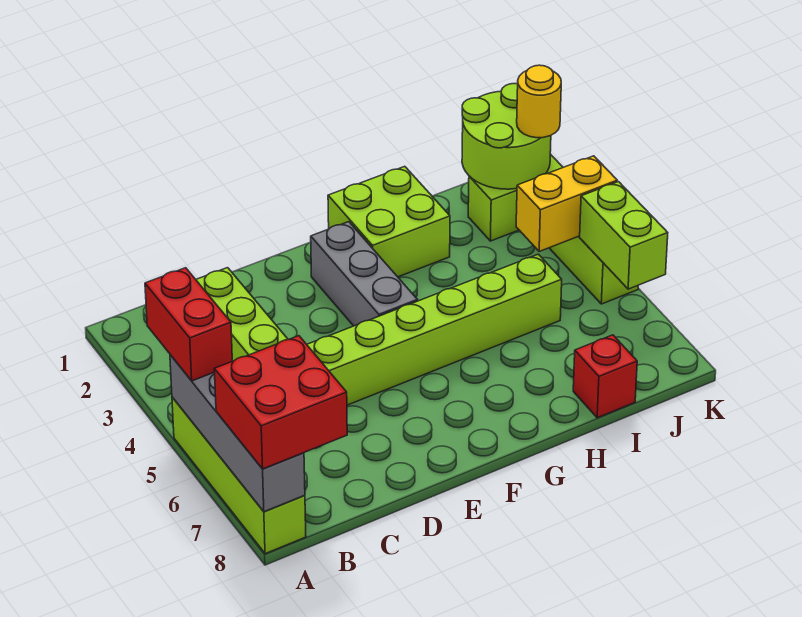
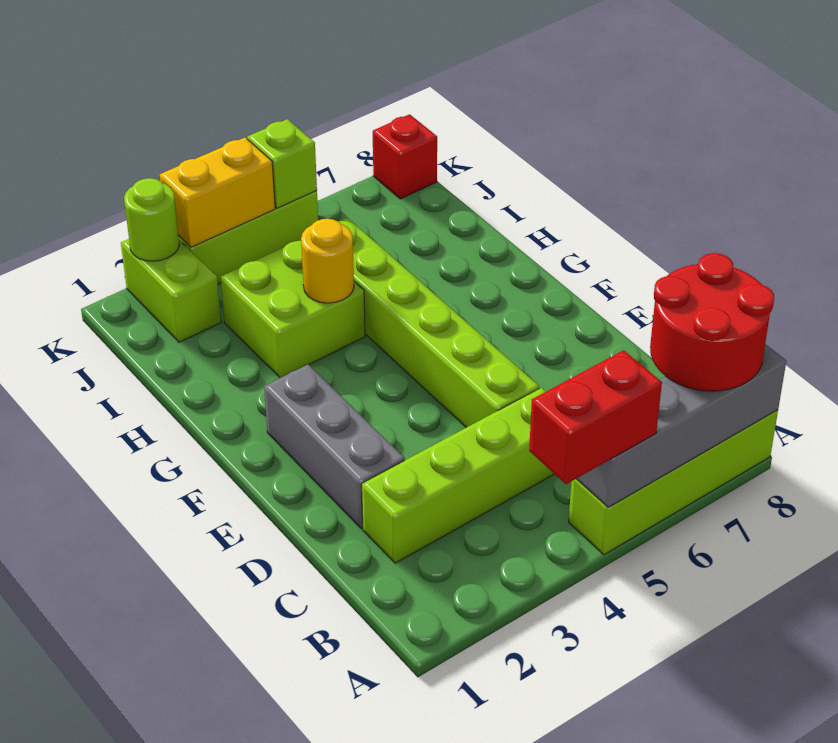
red 2x2 brick [214,336,347,469] -> red 2x2 round brick [650,253,774,391]
grey 1x3 brick [311,222,418,326] -> grey 1x3 brick turned to [264,365,405,529]
lime 2x2 brick [328,166,450,277] -> lime 2x2 brick moved to [221,239,365,378]
red 1x1 brick [573,335,637,418] -> red 1x1 brick moved to [373,114,437,199]
lime 2x2 round brick [462,84,551,189] -> lime 1x1 round brick [124,178,179,261]
yellow 1x2 brick [516,156,617,251] -> yellow 1x2 brick turned to [160,138,275,247]
yellow 1x1 round brick [517,65,561,138] -> yellow 1x1 round brick moved to [301,219,354,303]
lime 1x2 brick [580,182,668,289] -> lime 1x1 brick [247,119,317,208]

